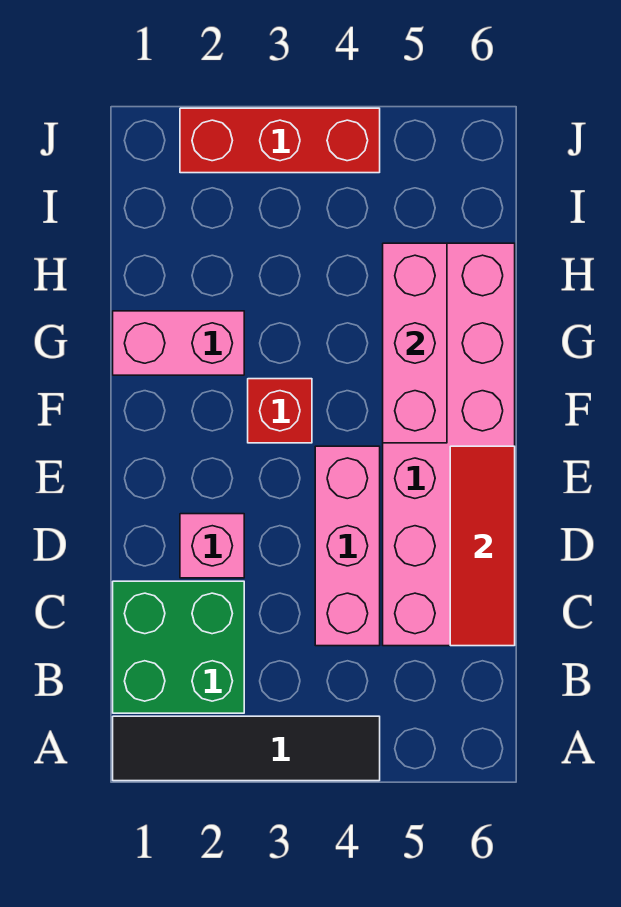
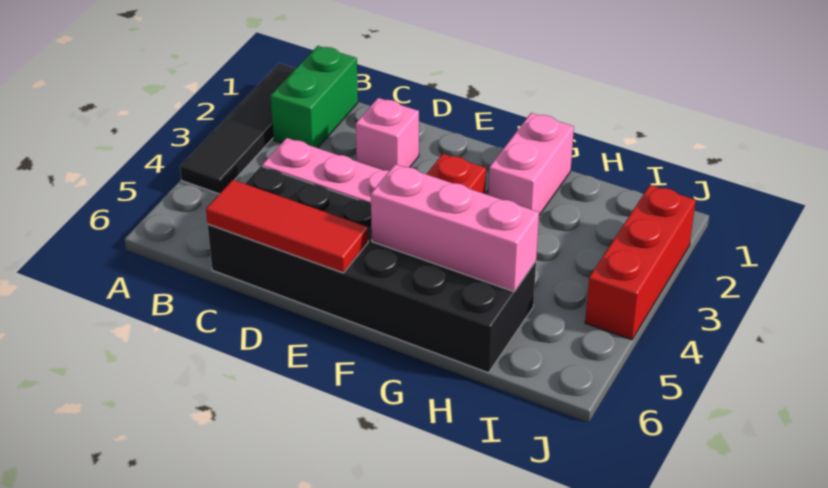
green 2x2 brick [113,581,244,713] -> green 1x2 brick [271,46,358,148]
pink 2x6 brick [383,243,515,646] -> black 2x6 brick [208,166,536,373]

